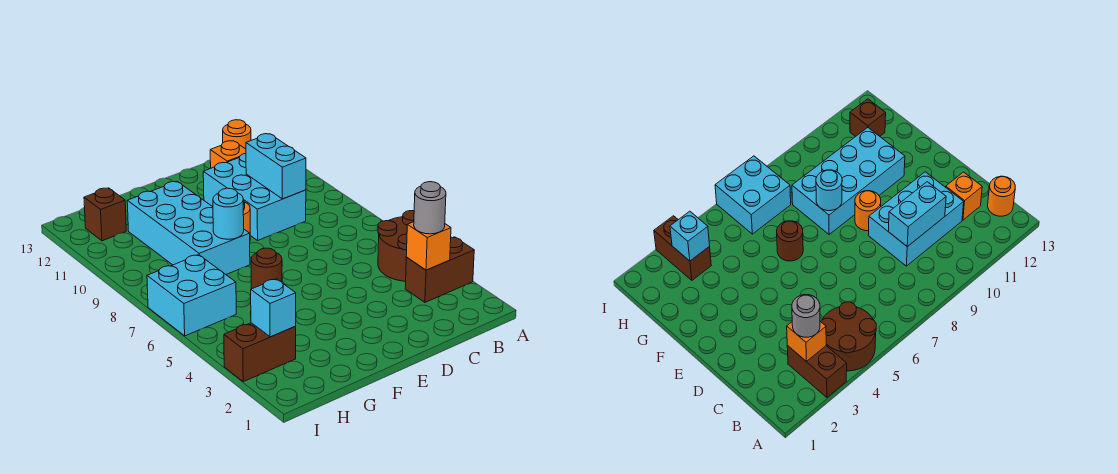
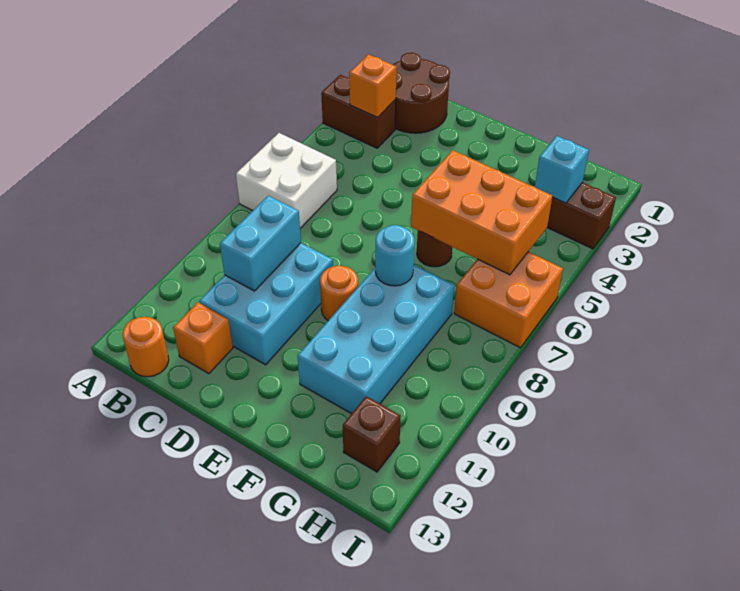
brown 2x2 round brick [378,211,414,281] -> brown 2x2 round brick moved to [393,53,450,133]
none -> white 2x2 brick [236,133,337,228]
grey 1x1 round brick [414,182,446,234] -> none
none -> orange 2x3 brick [411,150,553,275]
cyan 2x2 brick [147,255,236,336] -> orange 2x2 brick [454,252,563,348]

